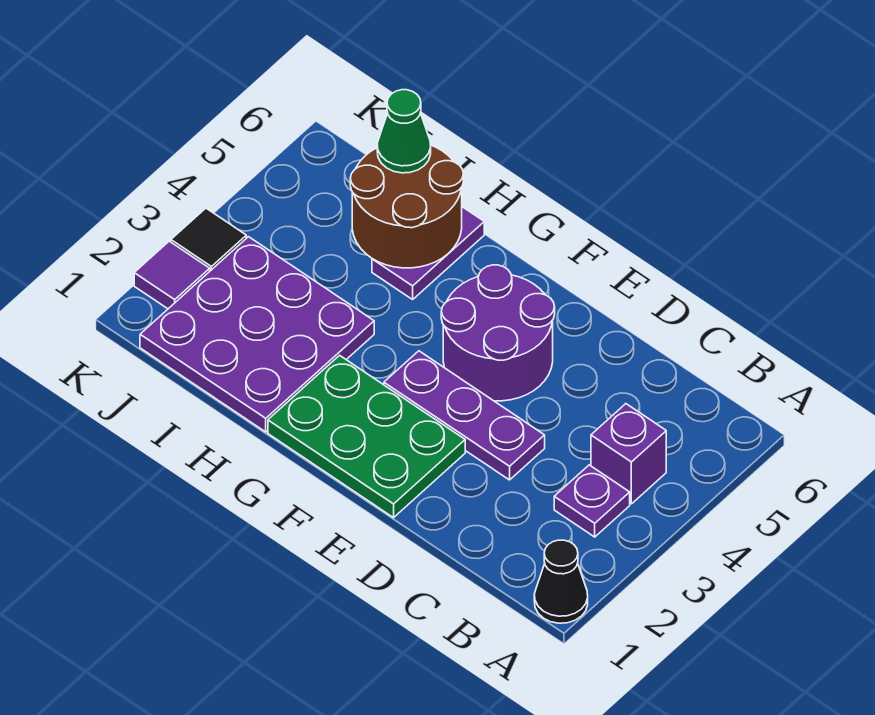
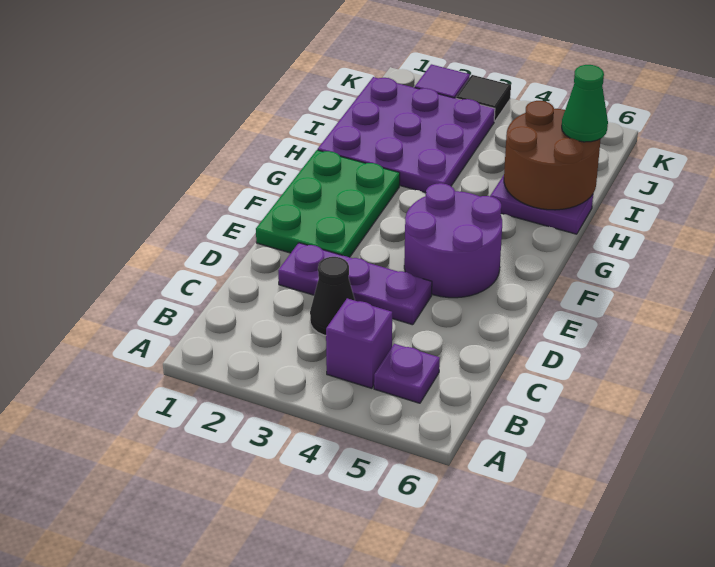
black 1x1 cone [534,540,588,623] -> black 1x1 cone moved to [310,257,355,335]
purple 1x1 plate [554,465,630,537] -> purple 1x1 plate moved to [374,344,440,403]
purple 1x3 plate [384,351,545,480] -> purple 1x3 plate turned to [278,243,432,325]

